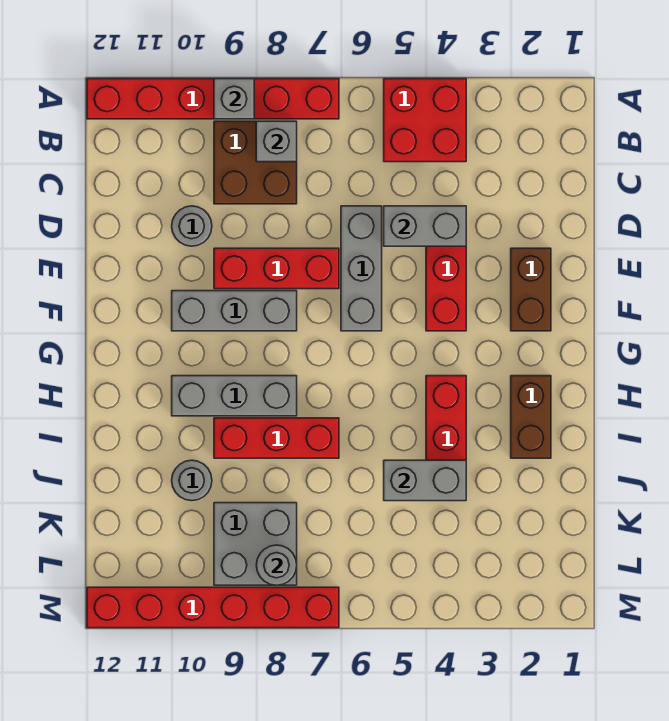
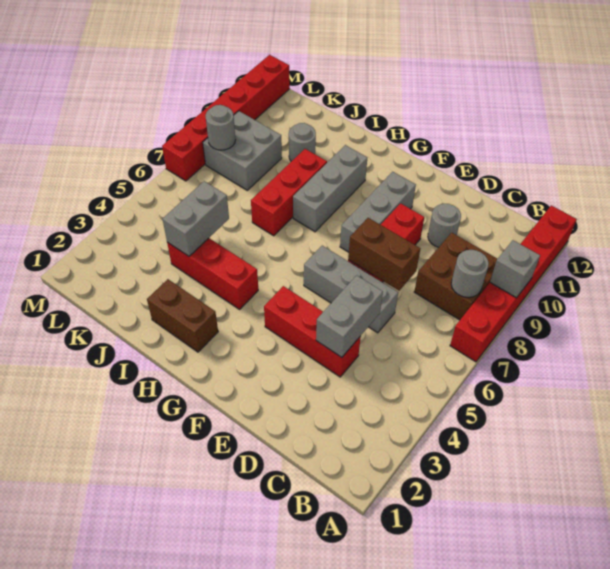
red 2x2 brick [384,79,466,162] -> none
grey 1x1 brick [256,121,297,162] -> grey 1x1 round brick [451,250,489,297]
brown 1x2 brick [511,248,551,331] -> brown 1x2 brick moved to [348,218,420,291]

